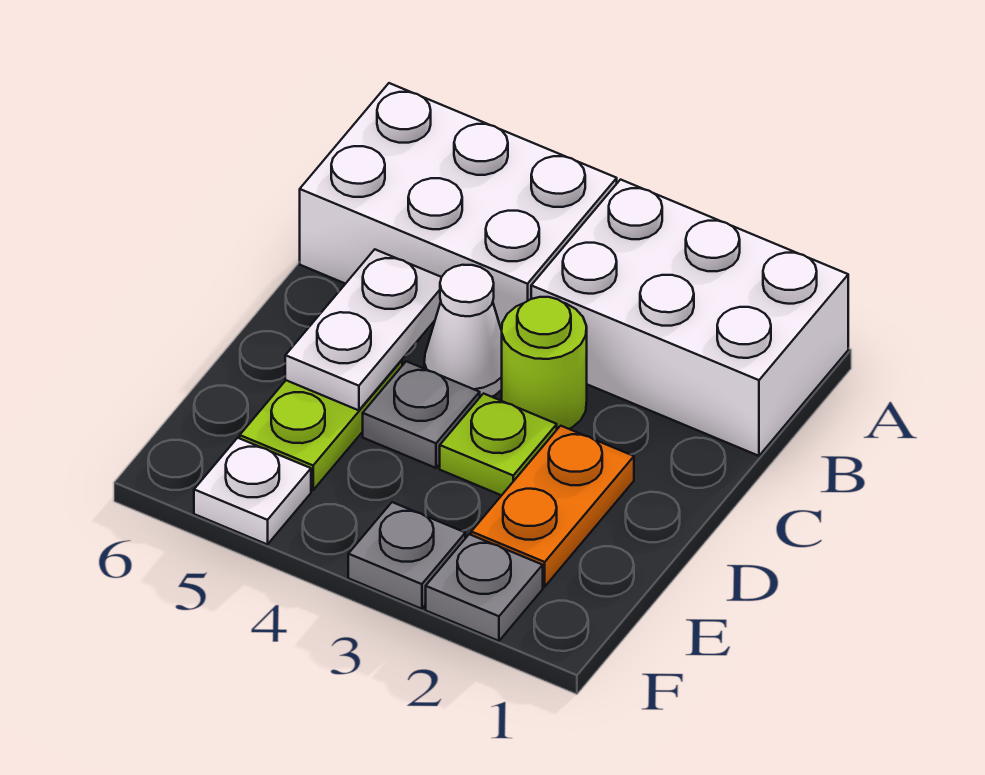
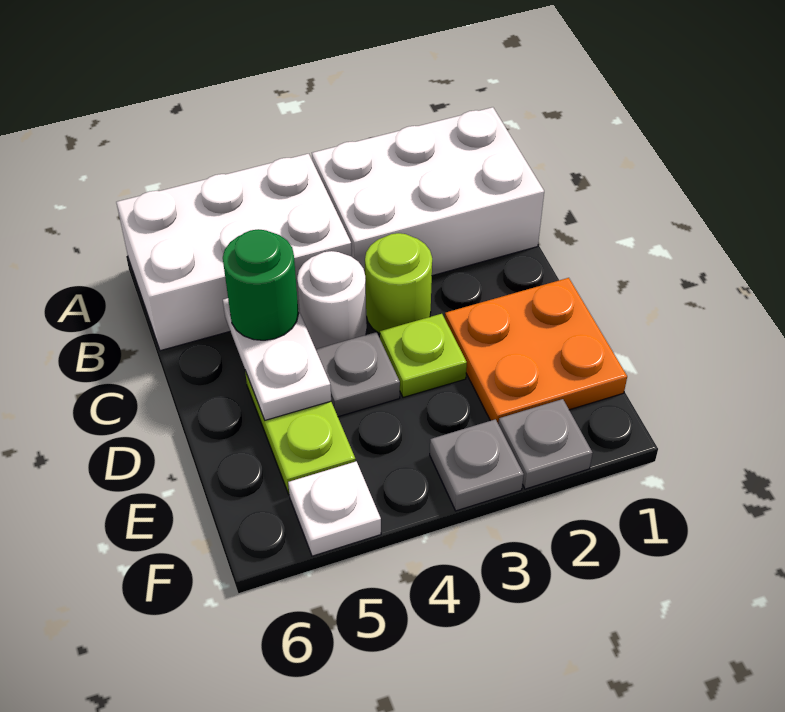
white 1x1 cone [424,265,502,397] -> white 1x1 round brick [297,251,367,349]
none -> green 1x1 round brick [223,229,299,340]
orange 1x2 plate [471,426,634,587] -> orange 2x2 plate [445,278,627,424]

